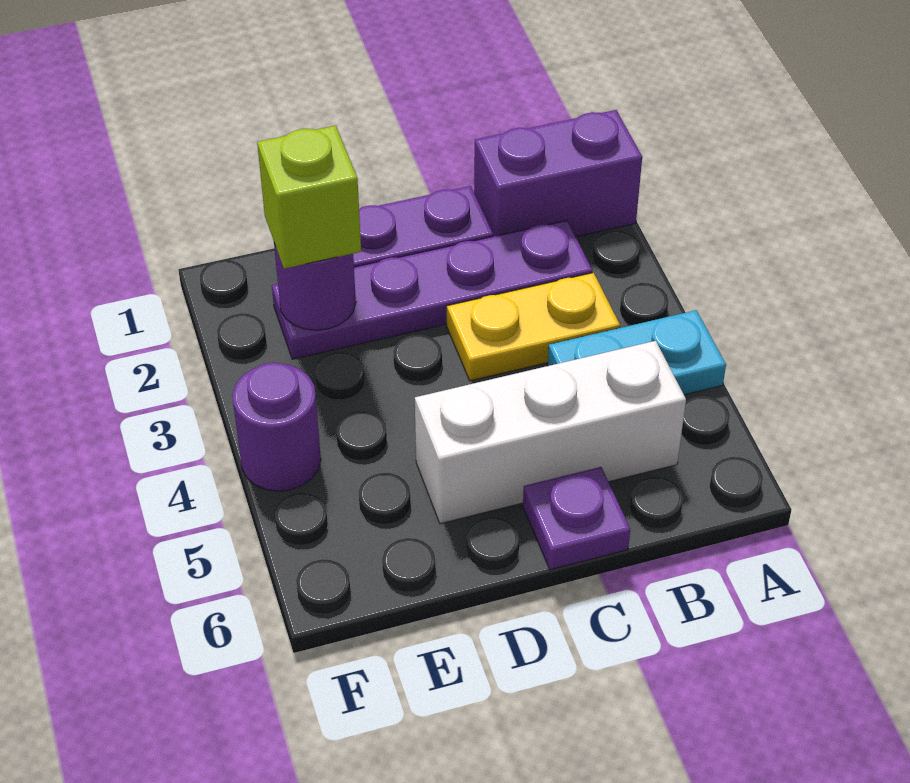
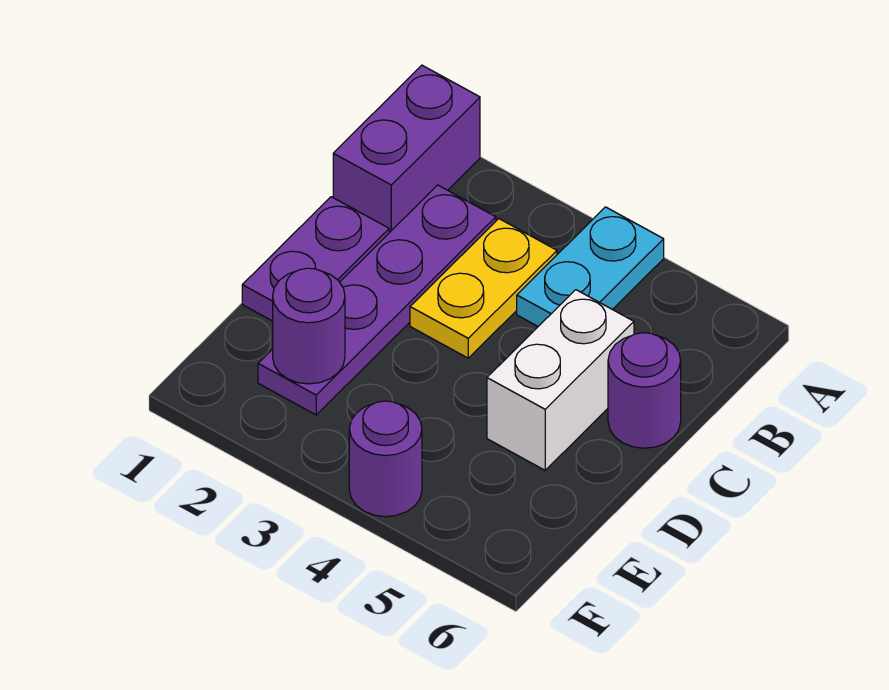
white 1x3 brick [415,341,686,524] -> white 1x2 brick [487,290,634,470]
purple 1x1 plate [523,467,630,570] -> purple 1x1 round brick [608,333,681,448]
lime 1x1 brick [257,126,361,269] -> none

